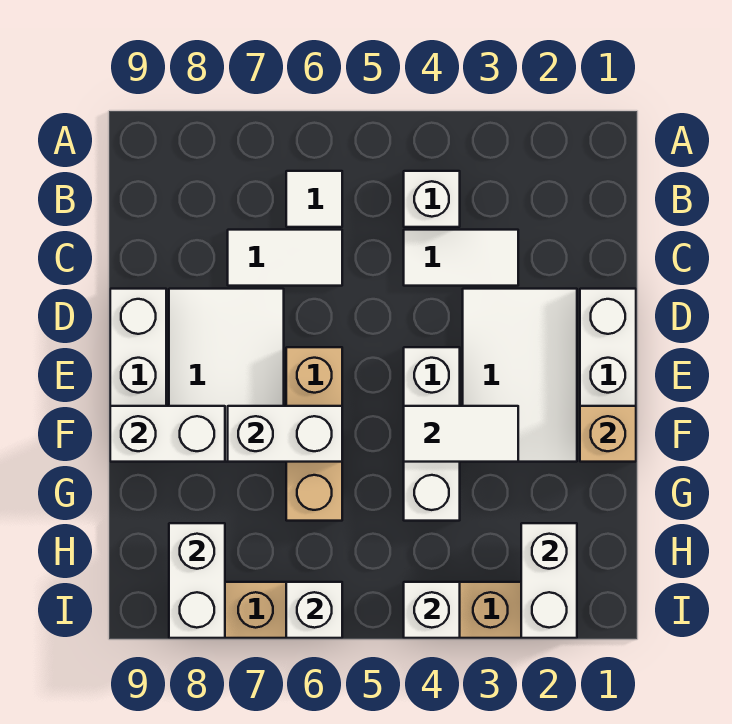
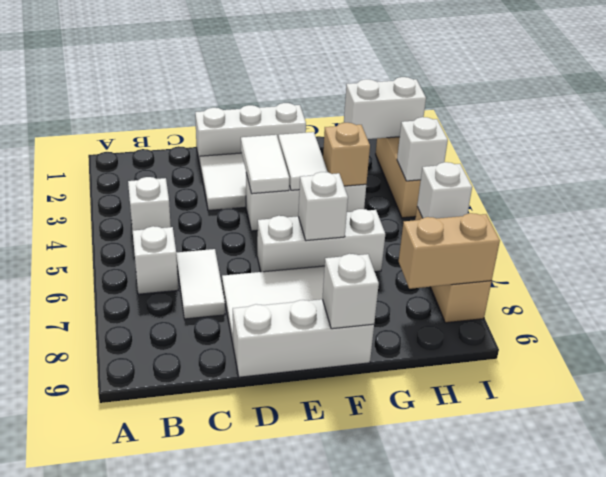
white 1x1 tile [286,171,342,227] -> white 1x1 brick [133,226,178,294]
white 1x2 tile [404,230,518,286] -> white 1x2 tile moved to [241,135,289,194]
tan 1x3 brick [286,347,342,521] -> white 1x3 brick [257,209,385,272]
tan 1x1 brick [580,406,636,462] -> tan 1x1 brick moved to [323,123,370,186]
white 1x2 brick [228,406,342,462] -> white 1x1 brick [298,172,348,241]
white 1x2 brick [110,406,225,462] -> white 1x1 brick [322,254,379,329]
white 1x2 brick [169,523,225,638] -> tan 1x2 brick [399,213,500,289]

